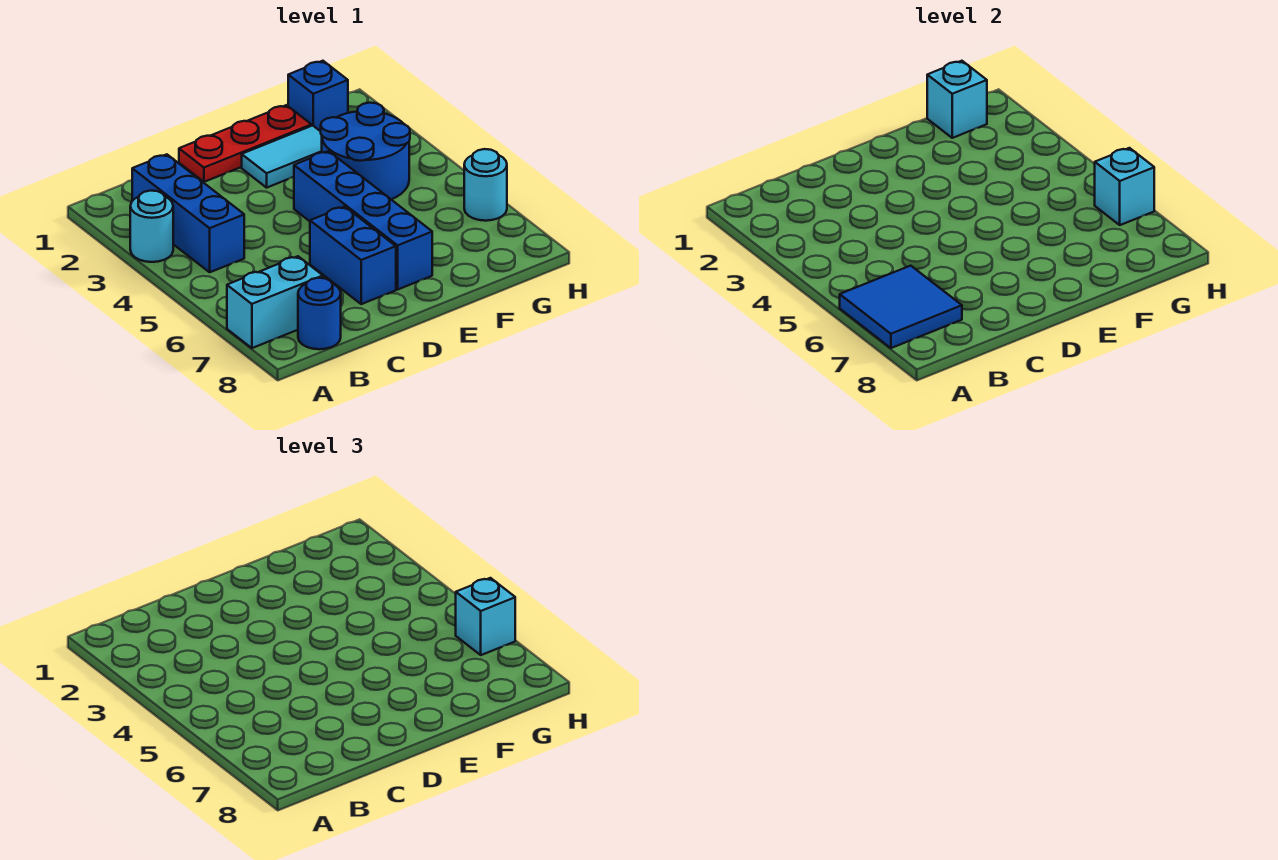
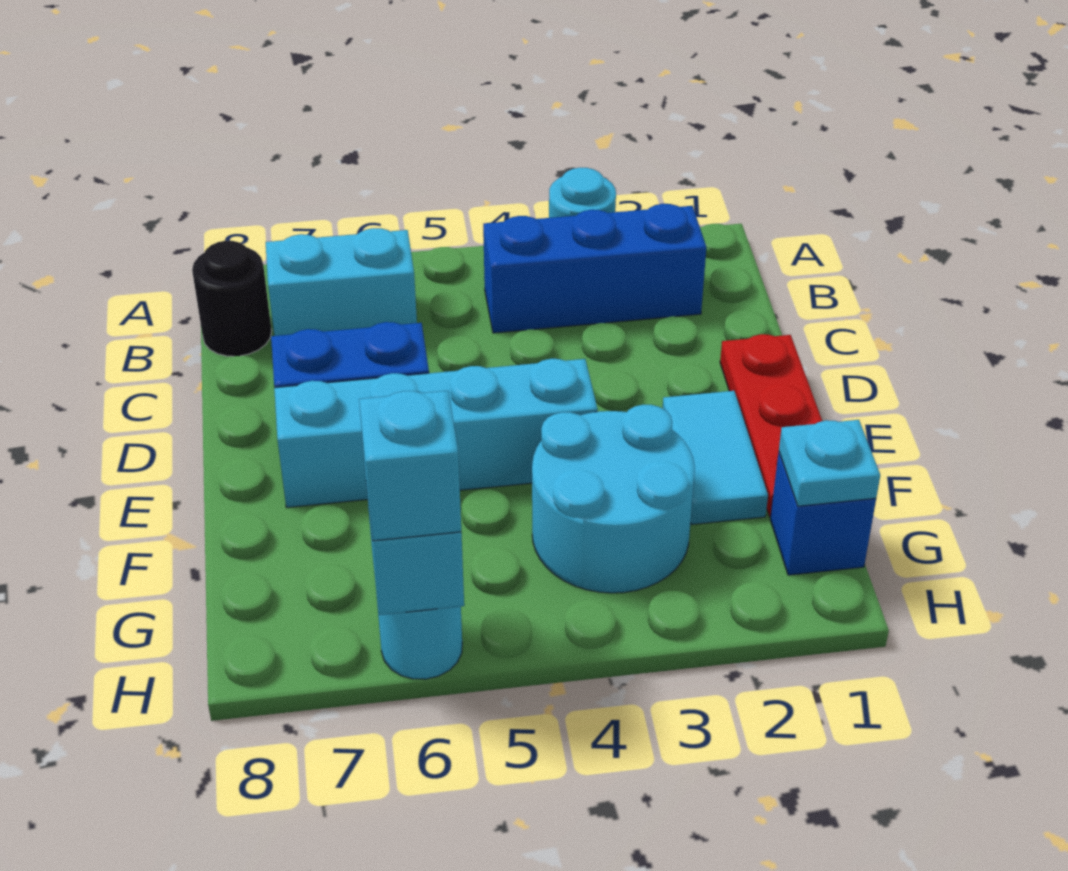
blue 2x2 tile [840,266,962,348] -> none
cyan 1x2 brick [227,256,323,348] -> cyan 1x2 brick turned to [266,228,417,336]
blue 1x1 round brick [298,278,341,349] -> black 1x1 round brick [192,241,272,356]
blue 1x4 brick [294,151,432,289] -> cyan 1x4 brick [274,359,598,507]
blue 2x2 round brick [321,103,410,200] -> cyan 2x2 round brick [532,405,695,593]
cyan 1x1 brick [927,61,987,138] -> cyan 1x1 plate [779,420,880,506]

